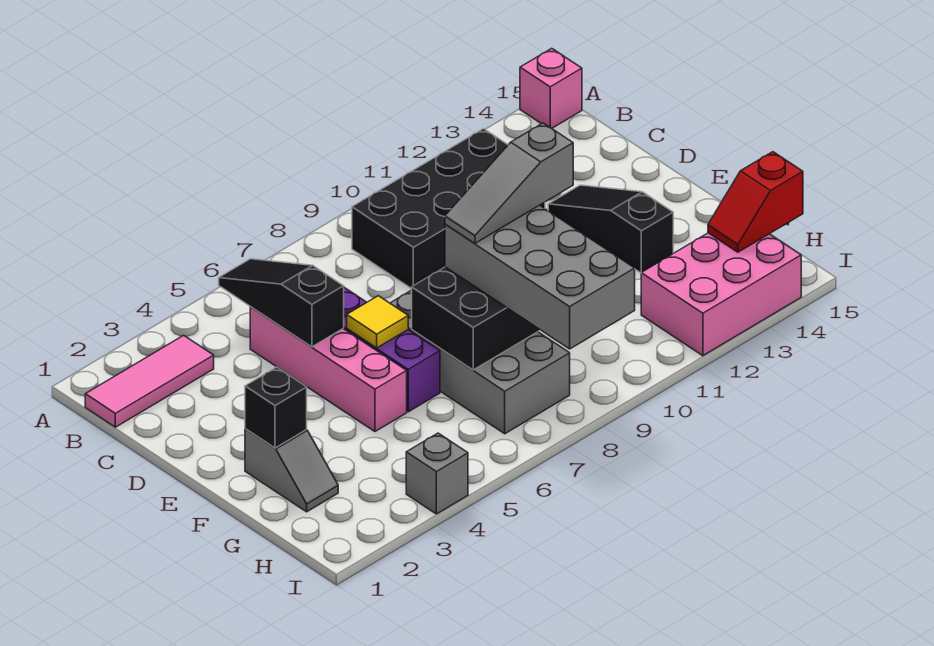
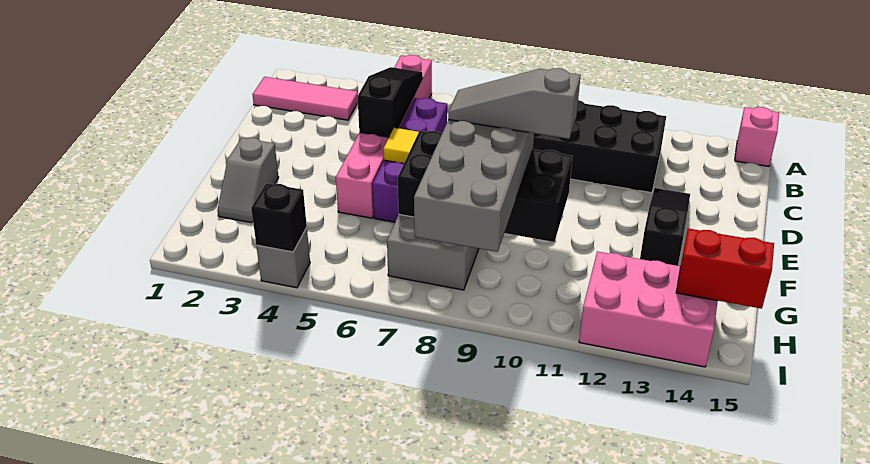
pink 1x4 brick [250,307,407,431] -> pink 1x6 brick [336,55,432,218]
black 1x1 brick [245,367,307,448] -> black 1x1 brick moved to [251,183,307,252]
red 1x2 slope [708,152,803,252] -> red 1x2 brick [676,228,774,309]

